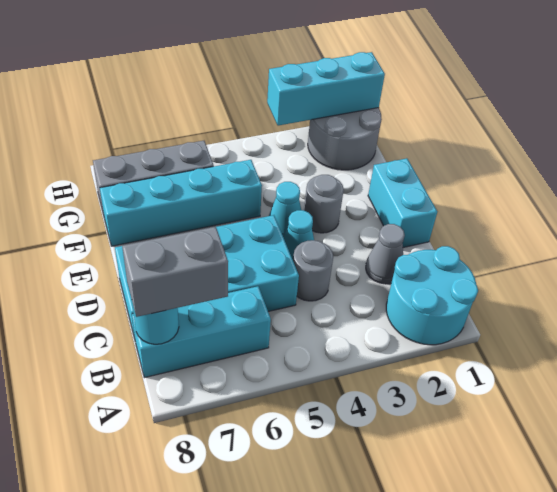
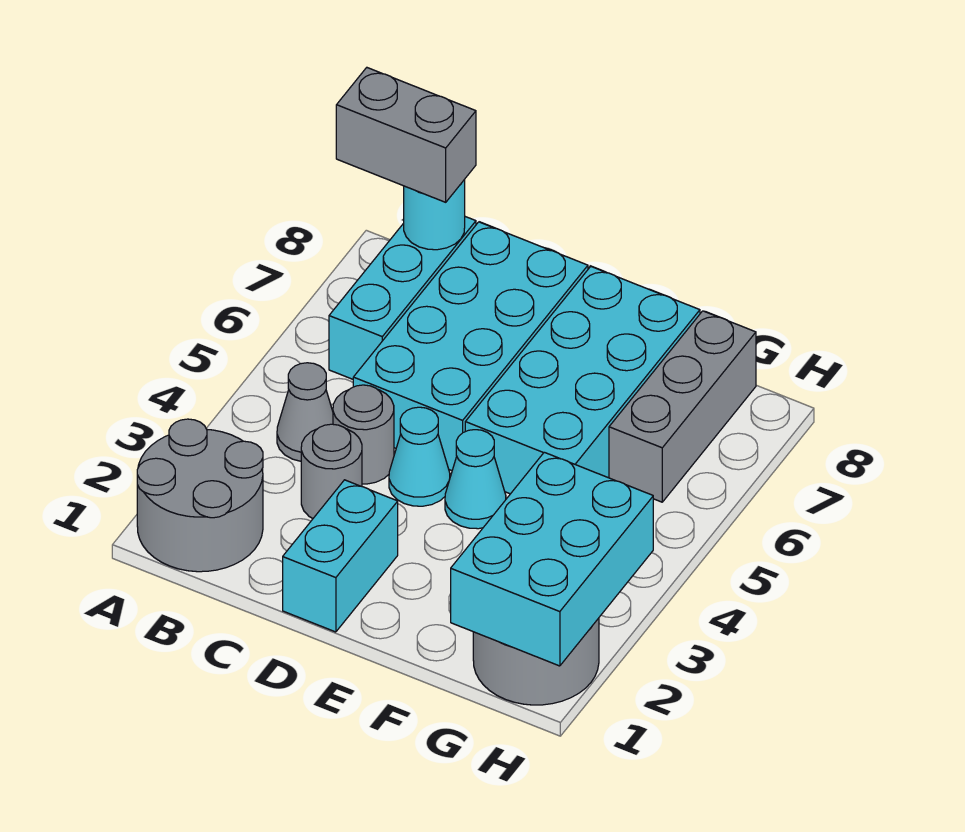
cyan 2x2 round brick [386,246,478,345] -> grey 2x2 round brick [137,419,263,572]
grey 1x2 brick [122,227,228,317] -> grey 1x2 brick turned to [336,68,476,202]
grey 1x1 cone [366,224,405,284] -> grey 1x1 cone moved to [277,363,333,461]
cyan 1x2 brick [368,158,437,248] -> cyan 1x2 brick turned to [283,480,398,632]
grey 1x1 round brick [304,175,344,233] -> grey 1x1 round brick moved to [301,424,362,518]
cyan 1x4 brick [100,160,262,246] -> cyan 2x4 brick [465,267,700,494]
cyan 1x3 brick [267,52,385,126] -> cyan 2x3 brick [451,452,653,666]

